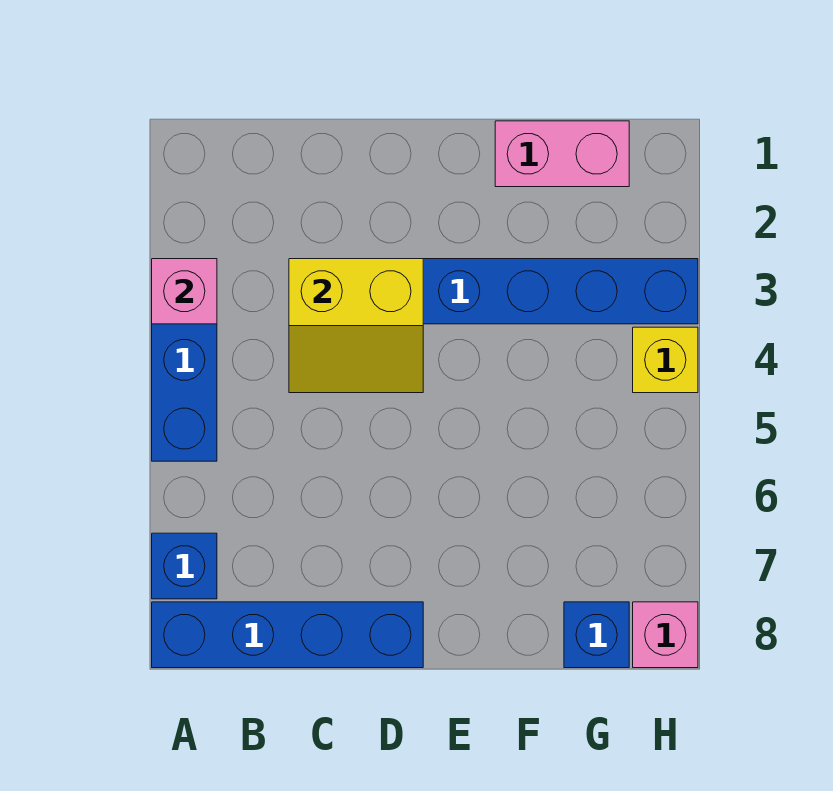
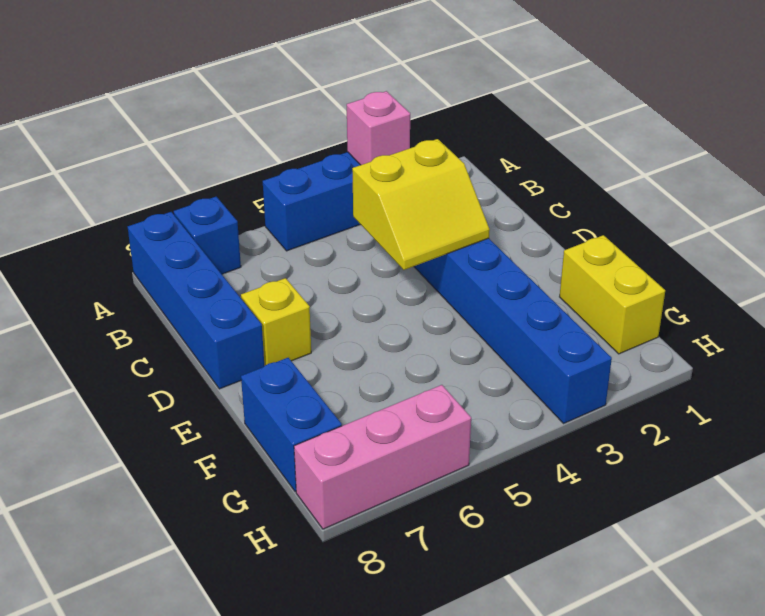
yellow 2x2 slope [289,259,423,393] -> yellow 2x2 slope turned to [352,139,490,270]
pink 1x2 brick [495,121,629,187] -> yellow 1x2 brick [560,235,665,354]
blue 1x1 brick [564,602,629,668] -> blue 1x2 brick [241,358,342,492]
yellow 1x1 brick [633,327,698,393] -> yellow 1x1 brick moved to [241,278,311,366]
pink 1x1 brick [633,602,698,668] -> pink 1x3 brick [294,385,471,529]

